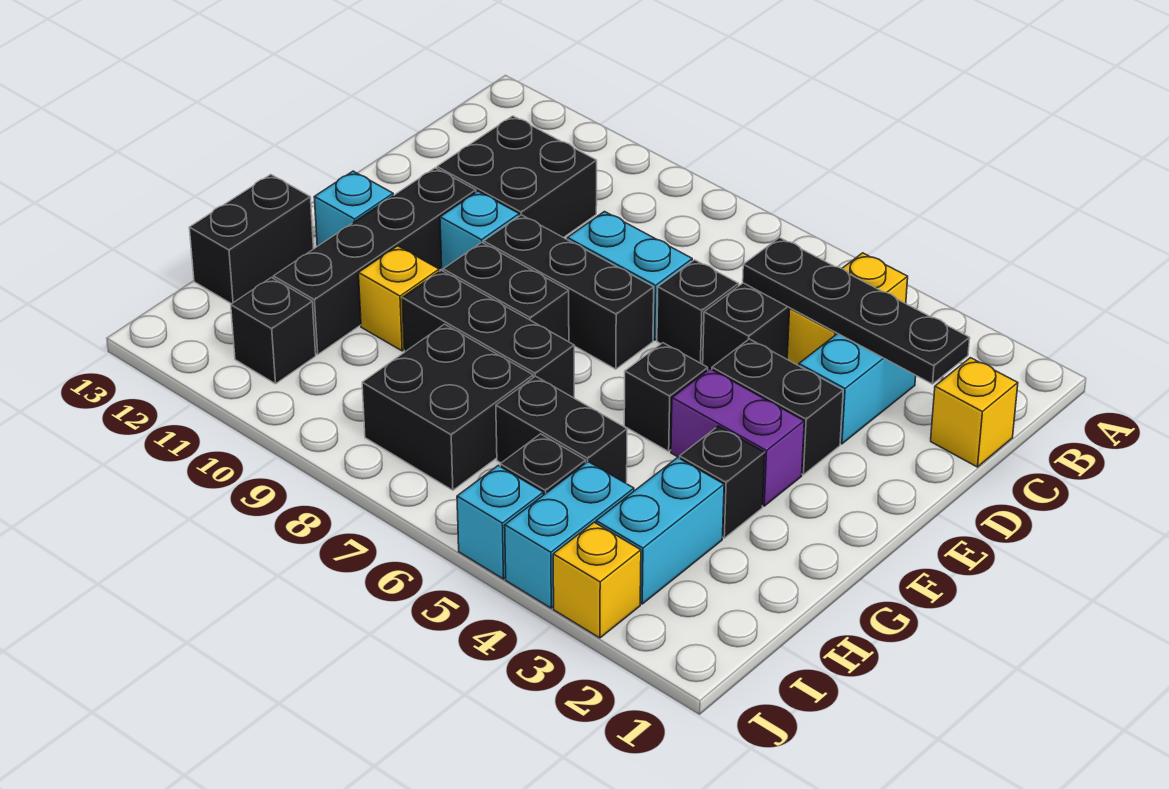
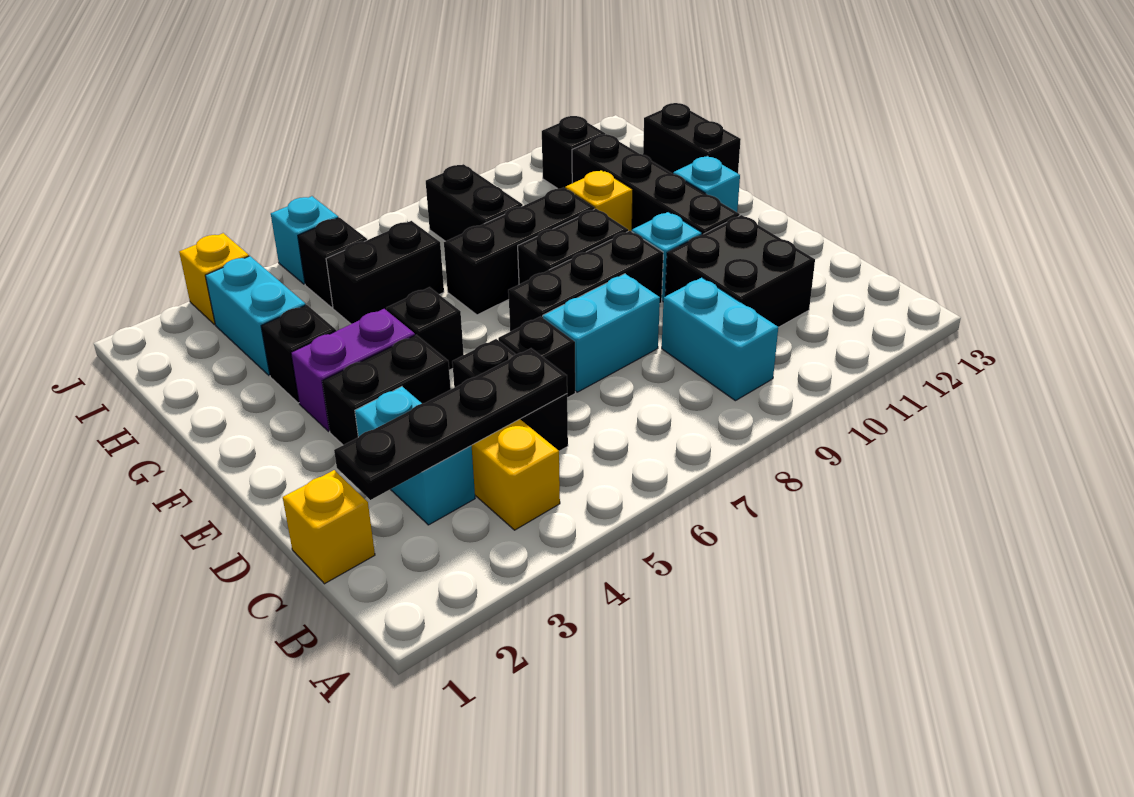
black 2x2 brick [362,324,533,490] -> black 1x2 brick [426,164,523,241]
cyan 1x2 brick [505,462,634,608] -> cyan 1x2 brick moved to [662,277,778,401]

